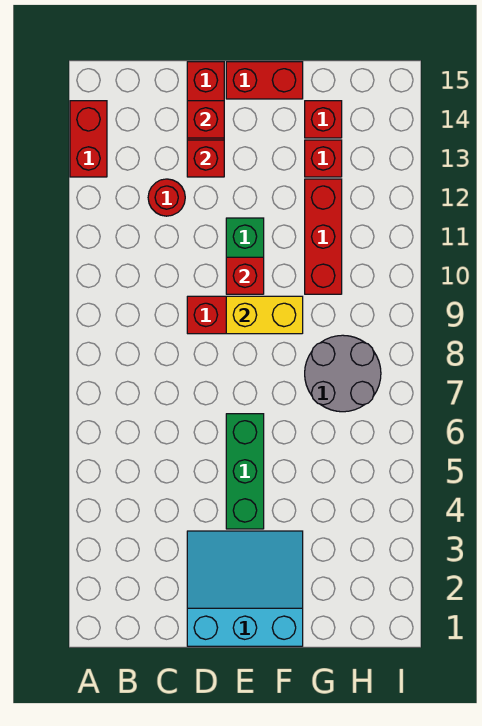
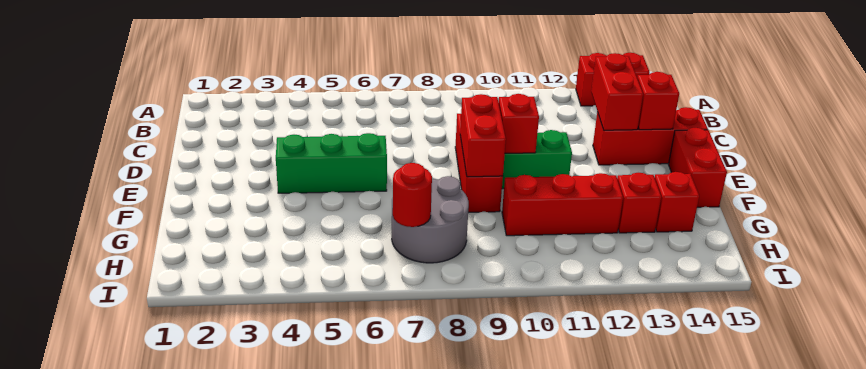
red 1x1 round brick [148,179,185,216] -> red 1x1 round brick moved to [393,163,432,227]
cyan 3x3 slope [187,531,303,646] -> none
red 1x1 brick [187,140,224,177] -> red 1x2 brick [591,53,643,130]
yellow 1x2 brick [226,296,303,334] -> red 1x2 brick [460,94,506,177]

